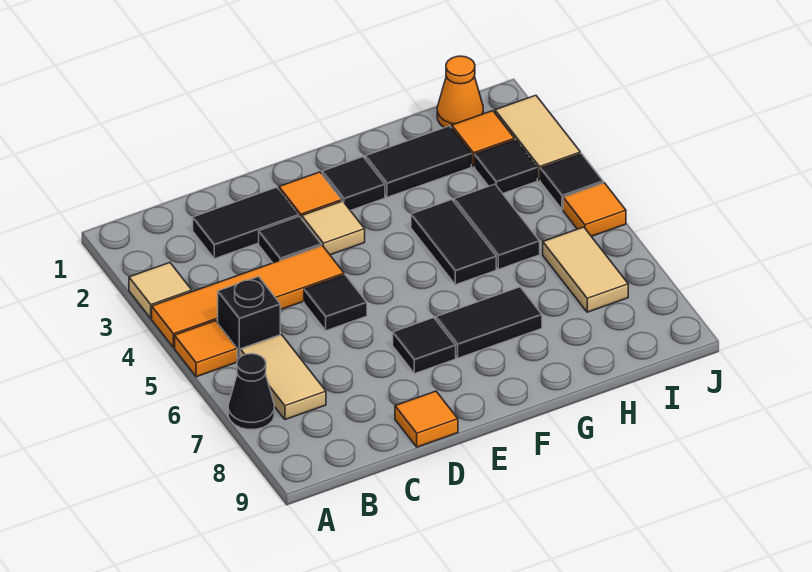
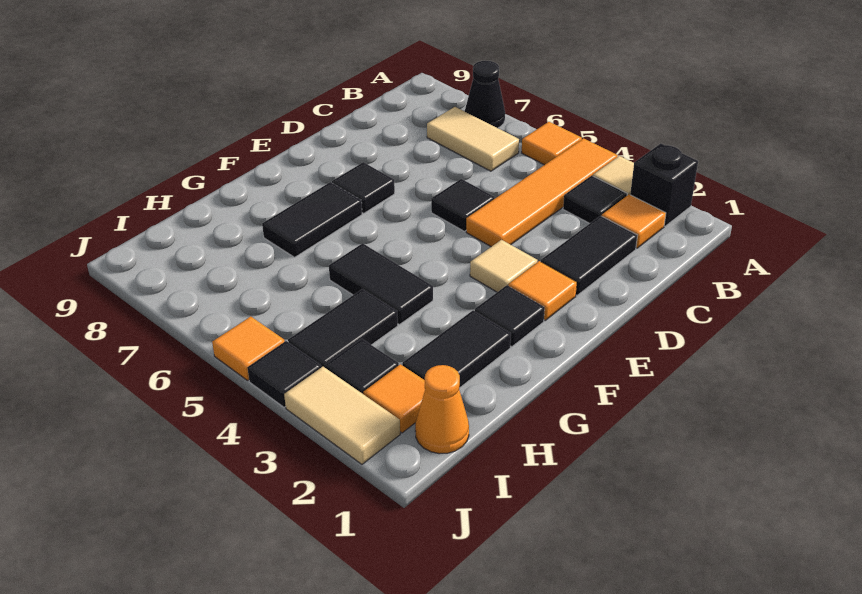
black 1x1 brick [218,277,280,359] -> black 1x1 brick moved to [630,144,698,226]
black 1x1 tile [259,217,321,263] -> black 1x1 tile moved to [563,176,627,223]
orange 1x1 tile [395,391,458,447] -> orange 1x1 tile moved to [602,195,666,248]
black 1x2 tile [454,184,540,269] -> black 1x2 tile turned to [288,289,398,367]
tan 1x2 tile [543,227,628,312] -> none

